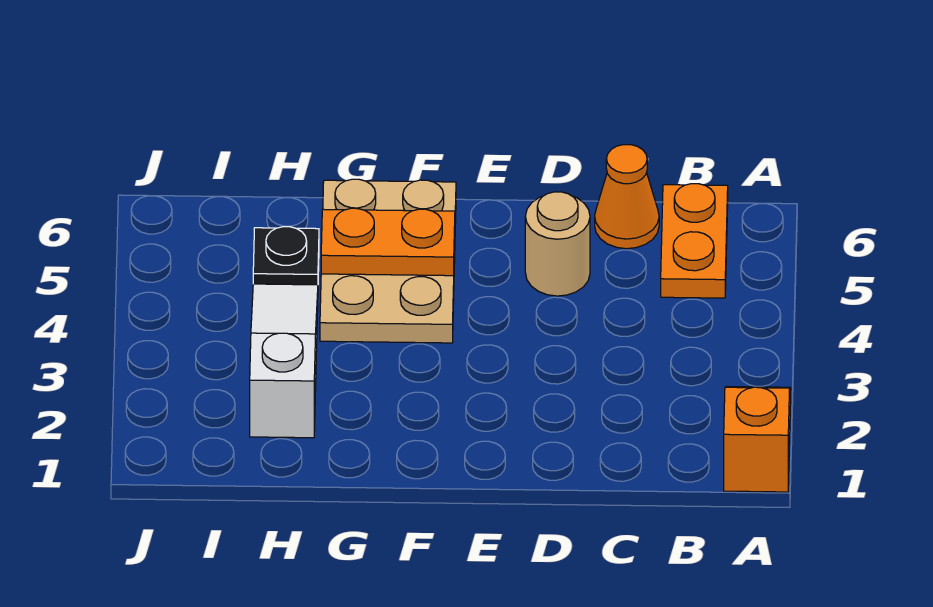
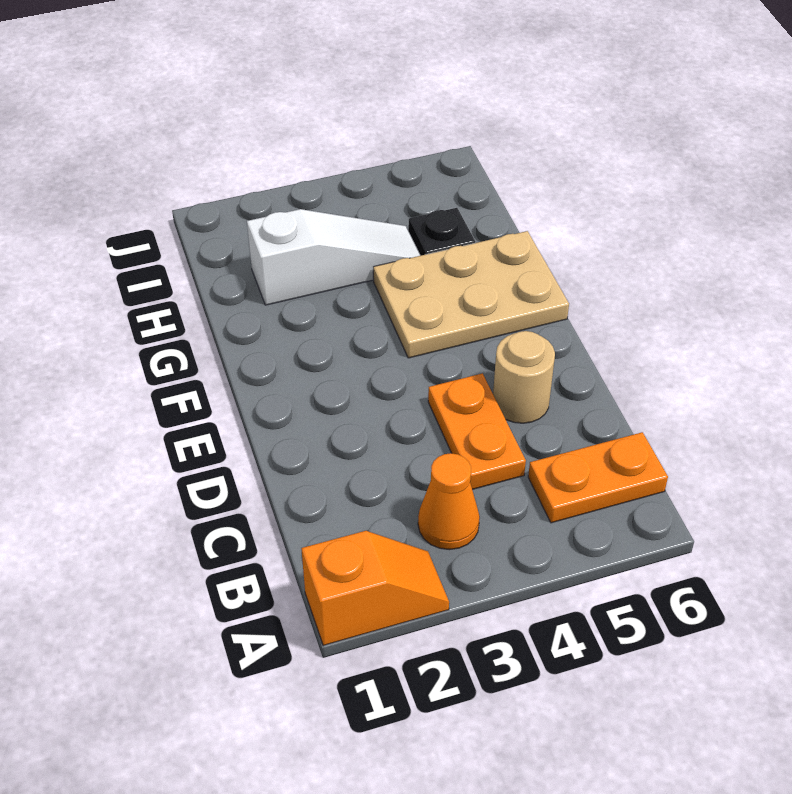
orange 1x1 cone [595,145,659,249] -> orange 1x1 cone moved to [418,453,480,550]
orange 1x2 plate [321,208,455,276] -> orange 1x2 plate moved to [428,373,526,489]

